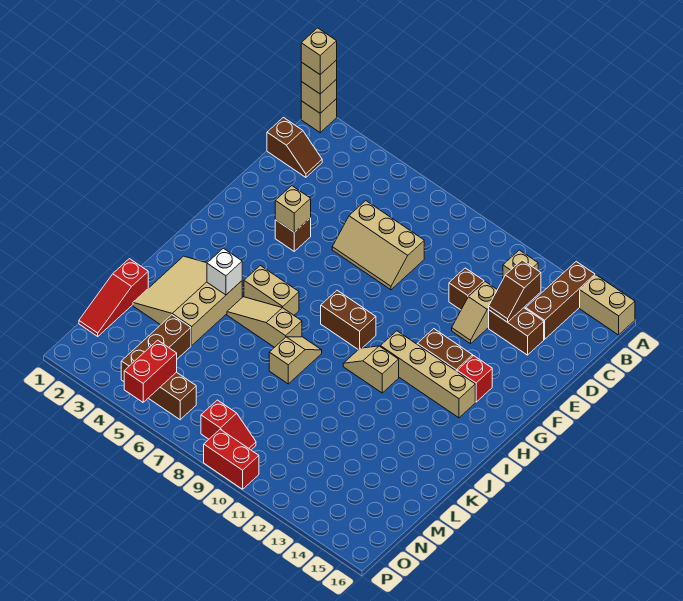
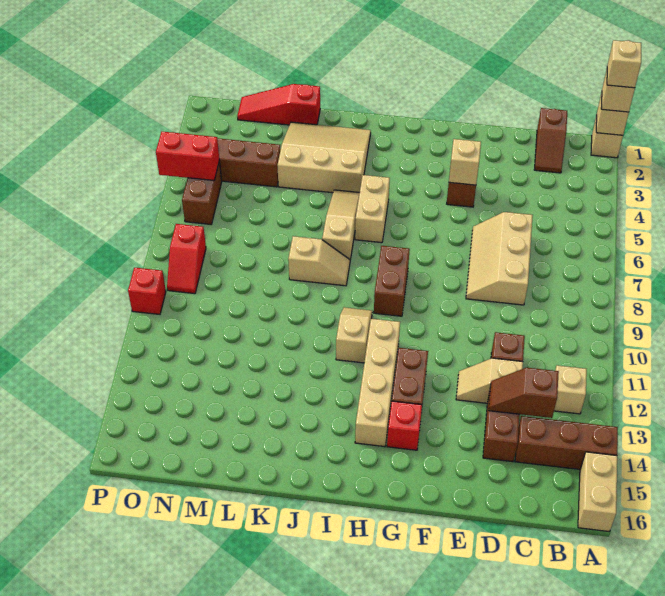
white 1x1 brick [207,248,242,295] -> none
red 1x2 brick [204,429,259,489] -> red 1x1 brick [128,268,166,314]

